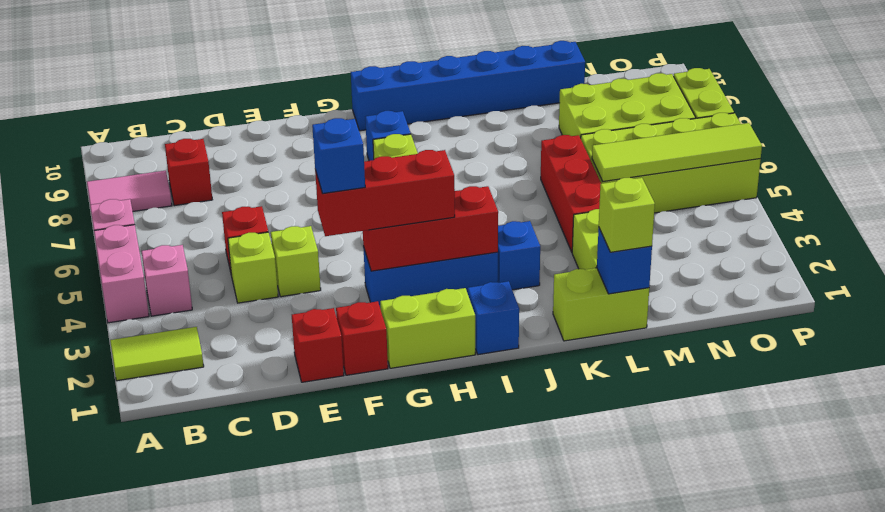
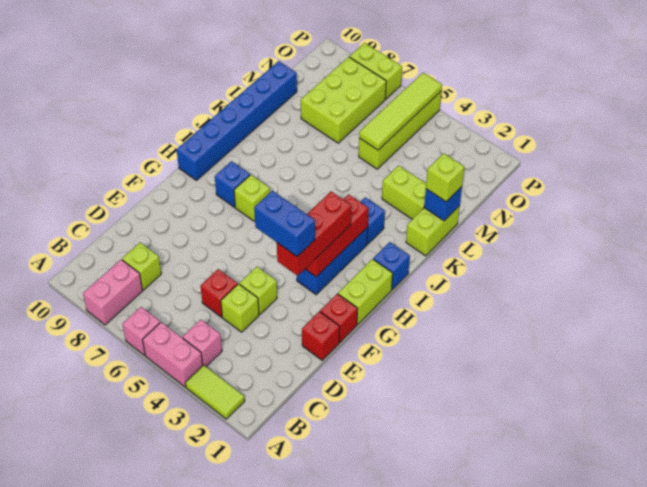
lime 1x2 tile [110,327,204,381] -> lime 1x2 tile turned to [185,365,245,419]
pink 1x2 tile [87,171,172,211] -> pink 1x2 brick [83,260,143,325]
red 1x1 brick [165,139,212,206] -> lime 1x1 brick [122,243,161,290]
blue 1x1 brick [312,118,365,194] -> blue 1x2 brick [254,191,315,256]
red 1x3 brick [541,135,601,252] -> none
lime 2x4 brick [581,113,761,213] -> lime 1x4 brick [359,92,441,169]

